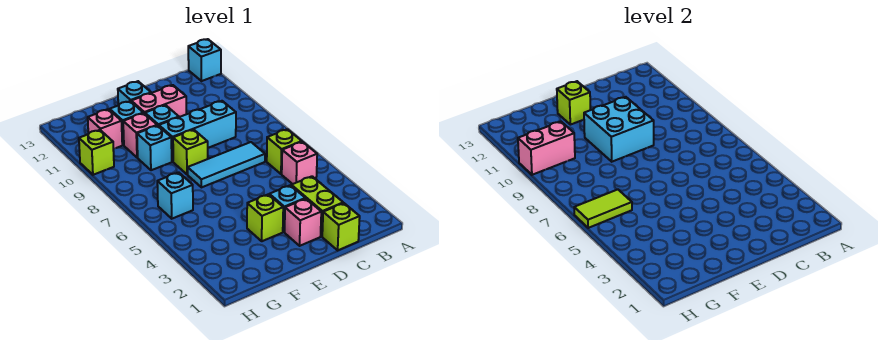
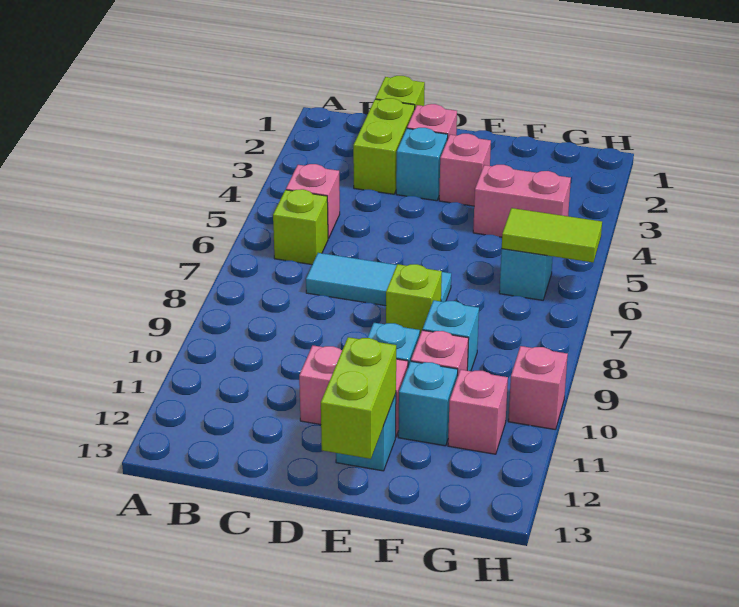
cyan 1x1 brick [188,39,221,81] -> none
cyan 1x3 brick [159,101,236,162] -> none
cyan 2x2 brick [584,97,654,162] -> none
lime 1x1 brick [247,194,283,241] -> pink 1x1 brick [439,134,491,206]
lime 1x1 brick [557,81,590,125] -> lime 1x2 brick [321,337,396,459]
pink 1x2 brick [518,122,575,175] -> pink 1x2 brick moved to [473,165,571,237]
lime 1x1 brick [79,130,114,175] -> pink 1x1 brick [508,346,568,430]

